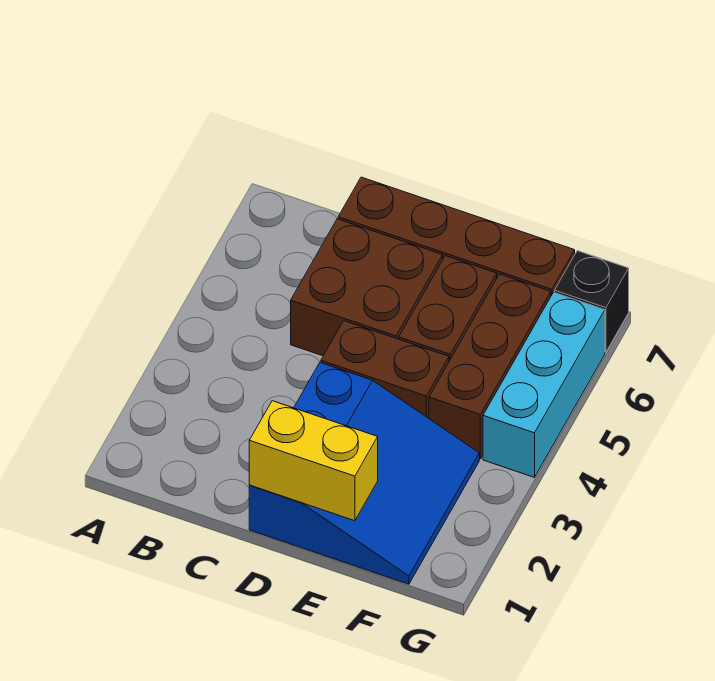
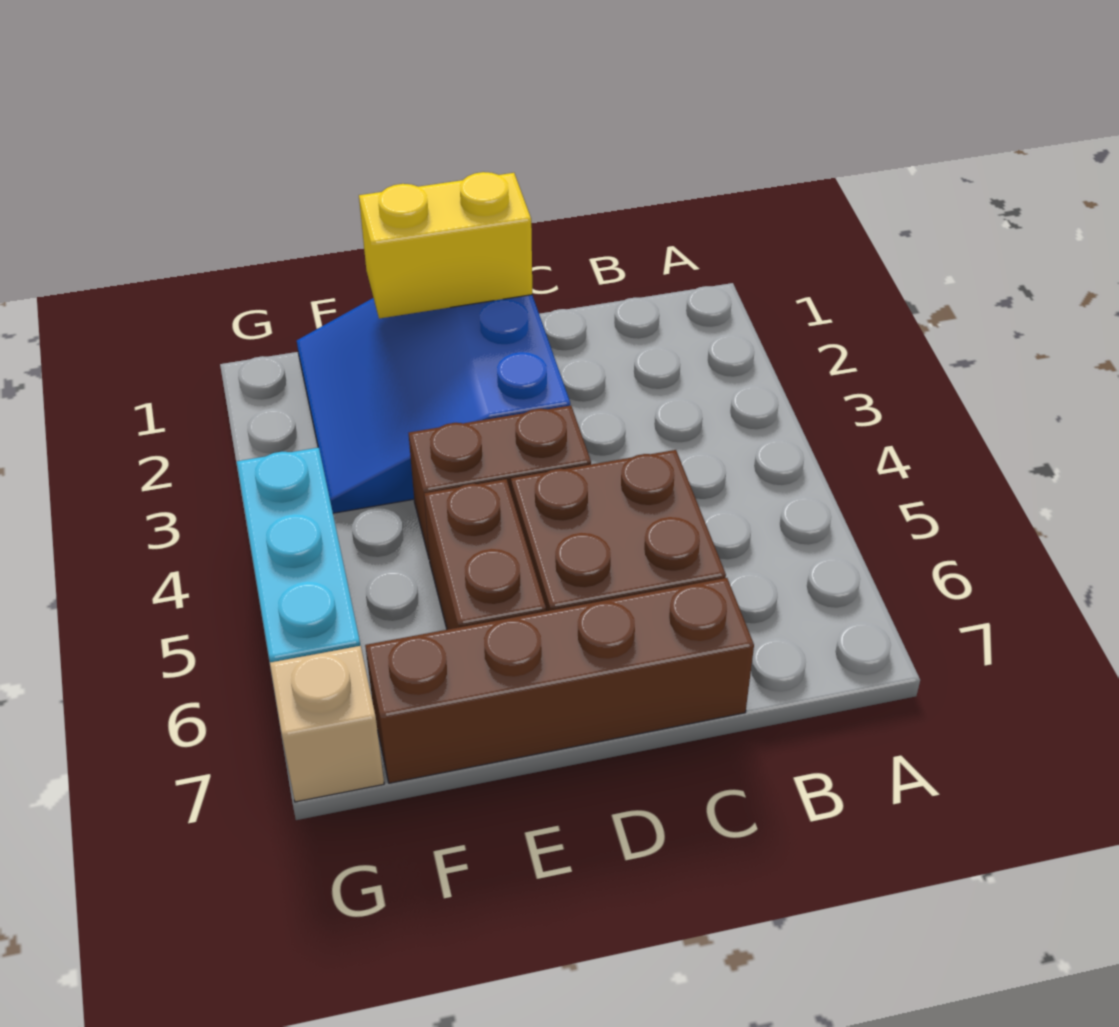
brown 1x3 brick [429,274,551,459] -> none
black 1x1 brick [555,251,629,352] -> tan 1x1 brick [270,646,384,802]

